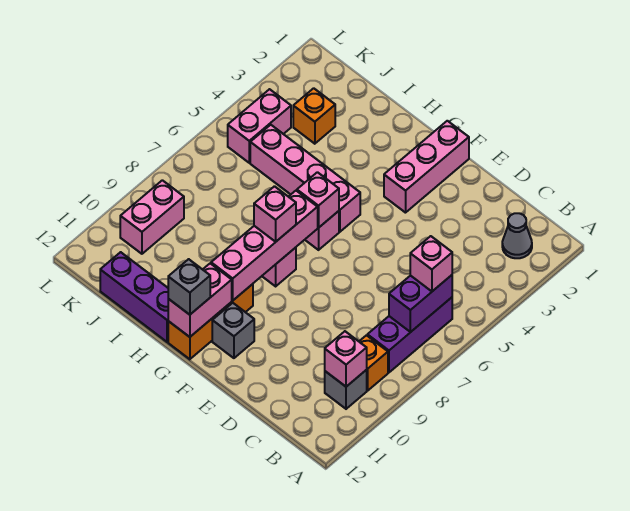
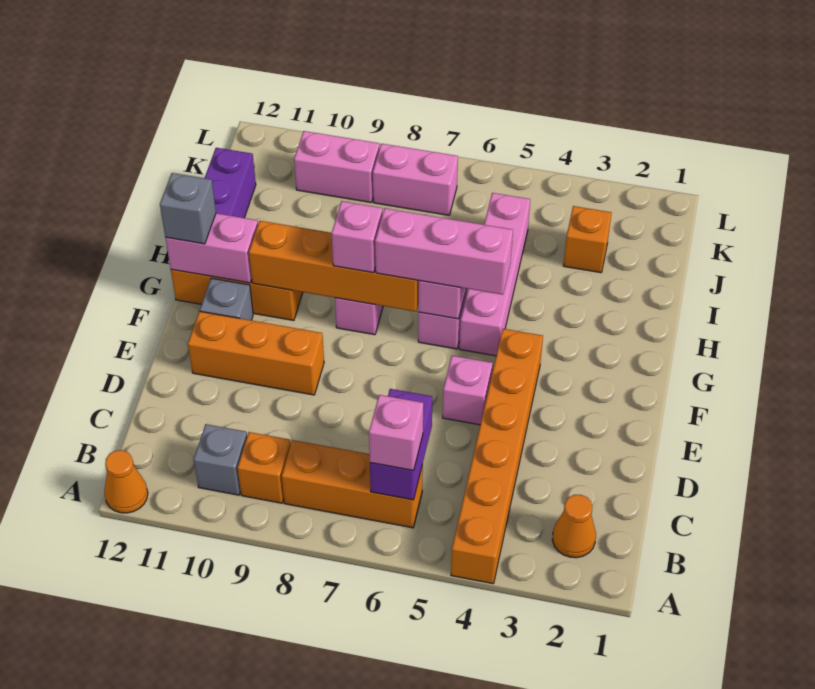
none -> orange 1x6 brick [451,329,543,584]
none -> orange 1x1 cone [104,450,148,513]
grey 1x1 cone [502,213,532,258] -> orange 1x1 cone [552,495,596,558]
purple 1x3 brick [367,297,452,372] -> orange 1x3 brick [282,440,423,528]
purple 1x2 brick [389,275,452,332] -> purple 1x2 brick turned to [370,389,432,500]
pink 1x1 brick [325,331,367,387] -> pink 1x1 brick moved to [443,356,493,425]
none -> orange 1x3 brick [188,311,324,395]
pink 1x3 brick [384,121,469,213] -> pink 1x3 brick moved to [375,208,513,295]
pink 1x4 brick [211,191,318,300] -> orange 1x4 brick [249,221,419,312]
pink 1x2 brick [228,89,291,163] -> pink 1x2 brick moved to [373,144,458,215]

